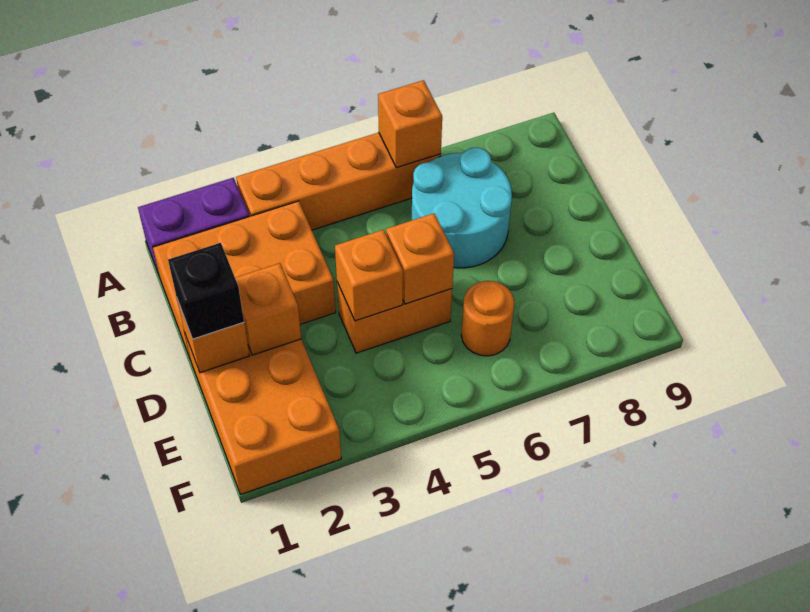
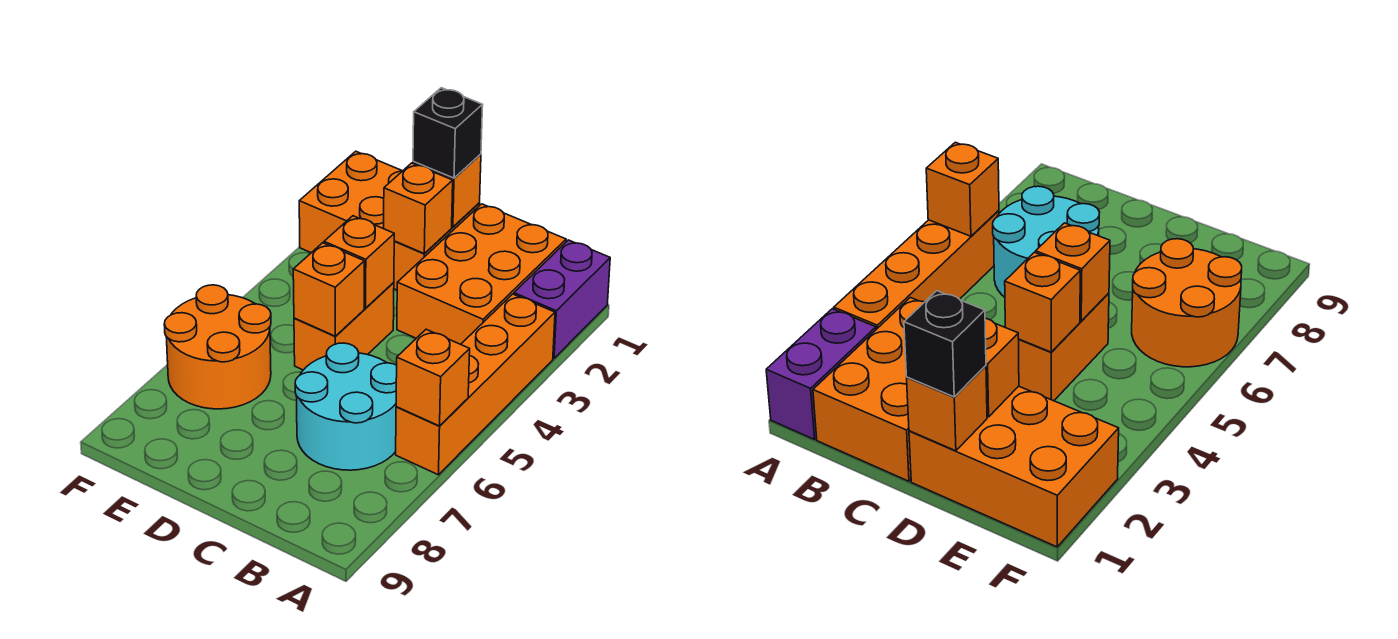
orange 1x1 round brick [461,281,514,356] -> orange 2x2 round brick [164,285,271,409]

